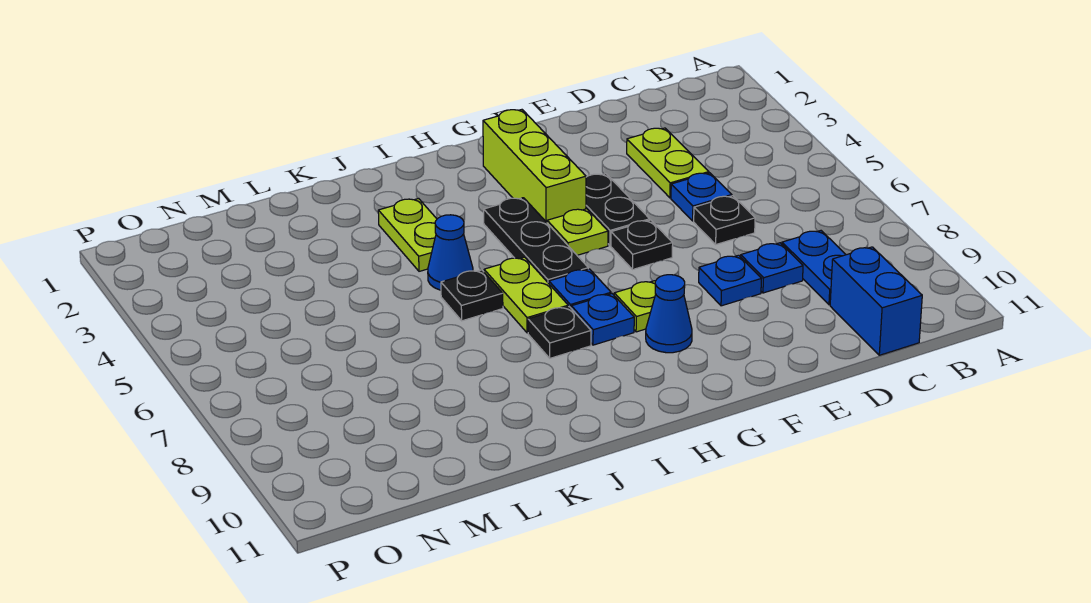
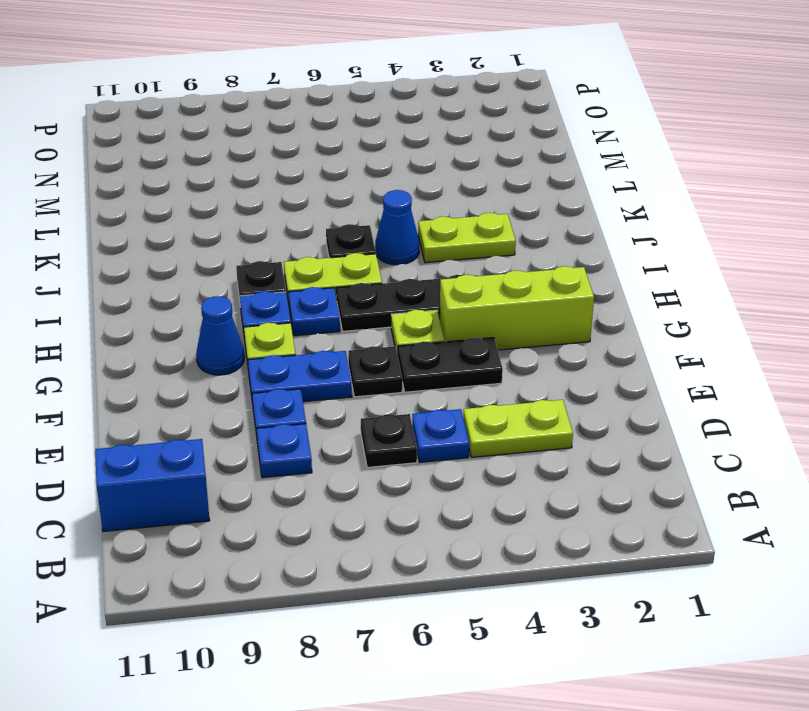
blue 1x2 plate [782,231,846,305] -> blue 1x2 plate moved to [248,351,352,403]

